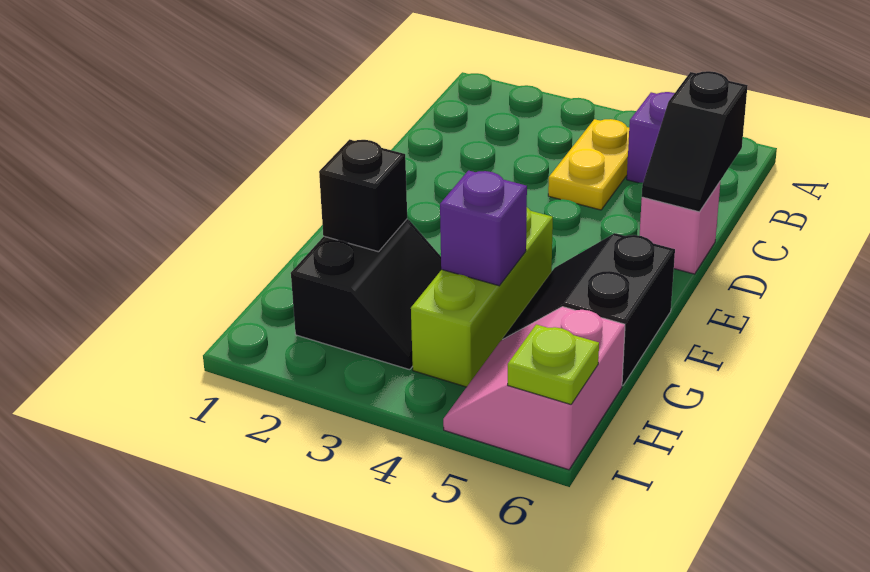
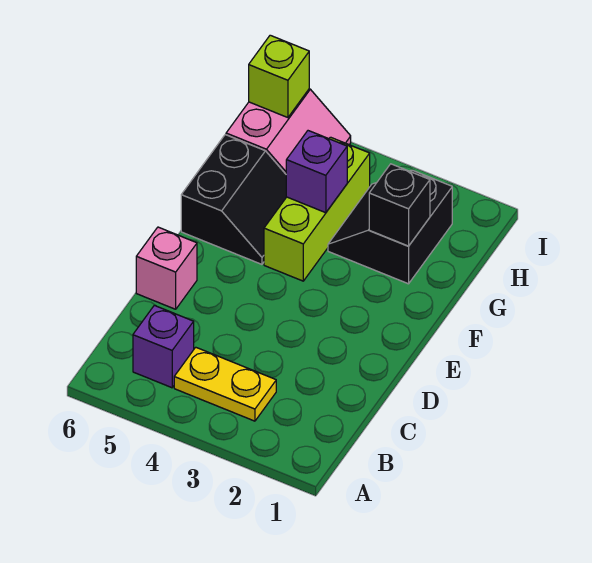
yellow 1x2 plate [548,119,629,210] -> yellow 1x2 plate turned to [174,347,276,421]
black 1x2 slope [642,71,748,212] -> none
lime 1x1 plate [508,324,599,404] -> lime 1x1 brick [249,35,309,118]

